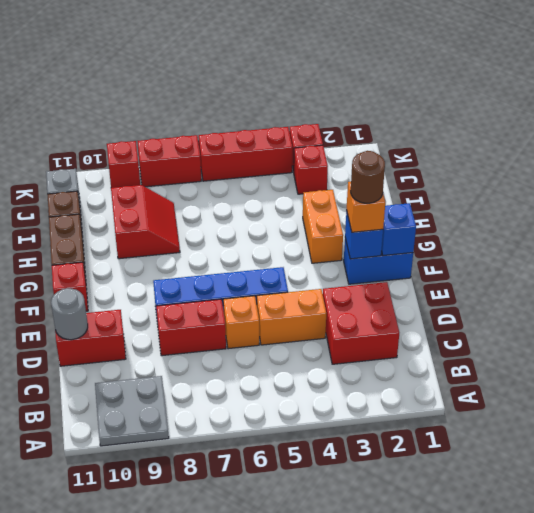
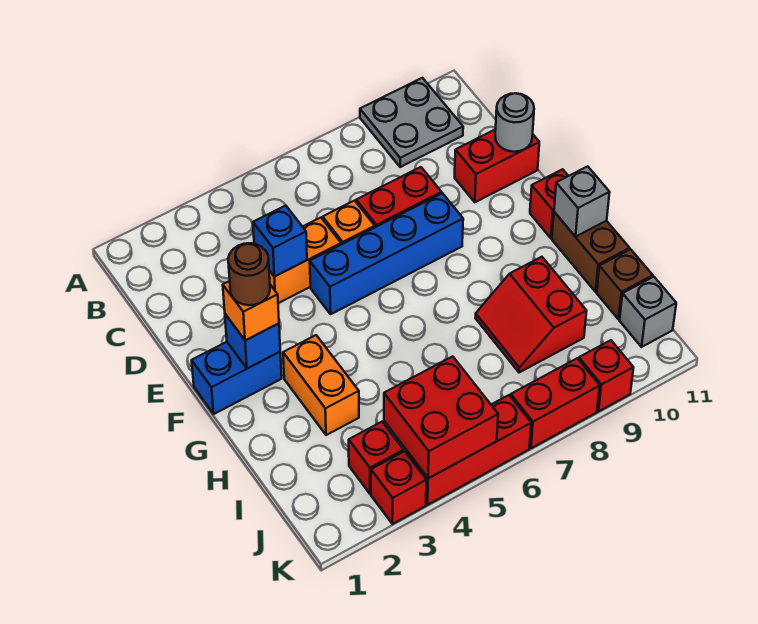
red 2x2 brick [323,282,399,364] -> red 2x2 brick moved to [384,356,498,478]
blue 1x1 brick [382,203,416,256] -> blue 1x1 brick moved to [253,206,307,277]
none -> grey 1x1 brick [554,166,610,237]

